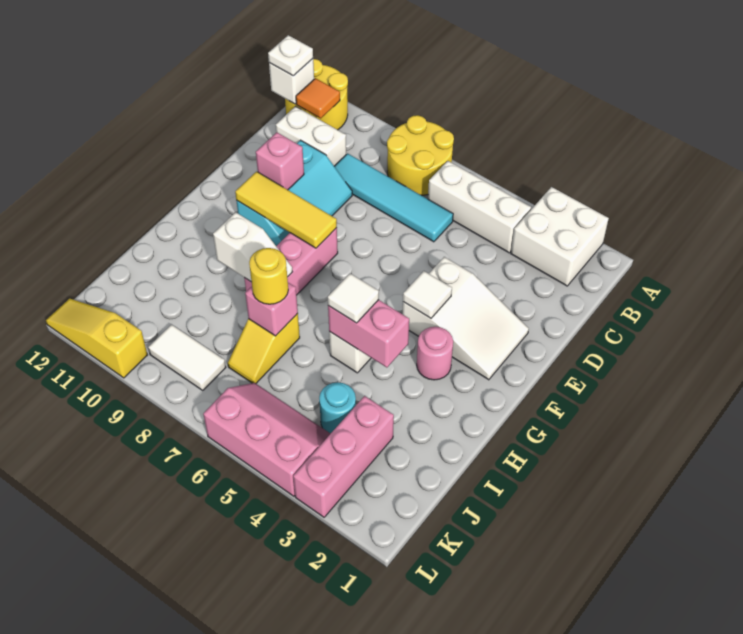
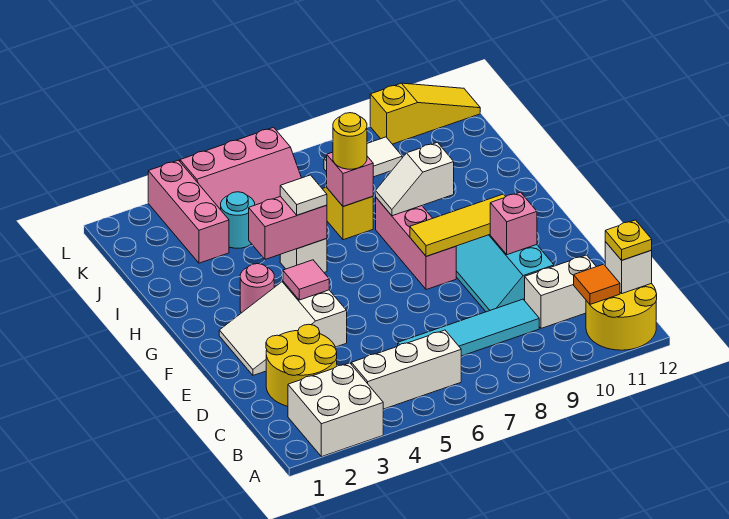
yellow 2x2 round brick [387,115,454,195] -> yellow 2x2 round brick moved to [266,324,337,406]
white 1x1 plate [268,35,313,76] -> yellow 1x1 plate [605,220,652,260]
white 1x1 tile [403,271,452,318] -> pink 1x1 tile [283,260,329,300]

